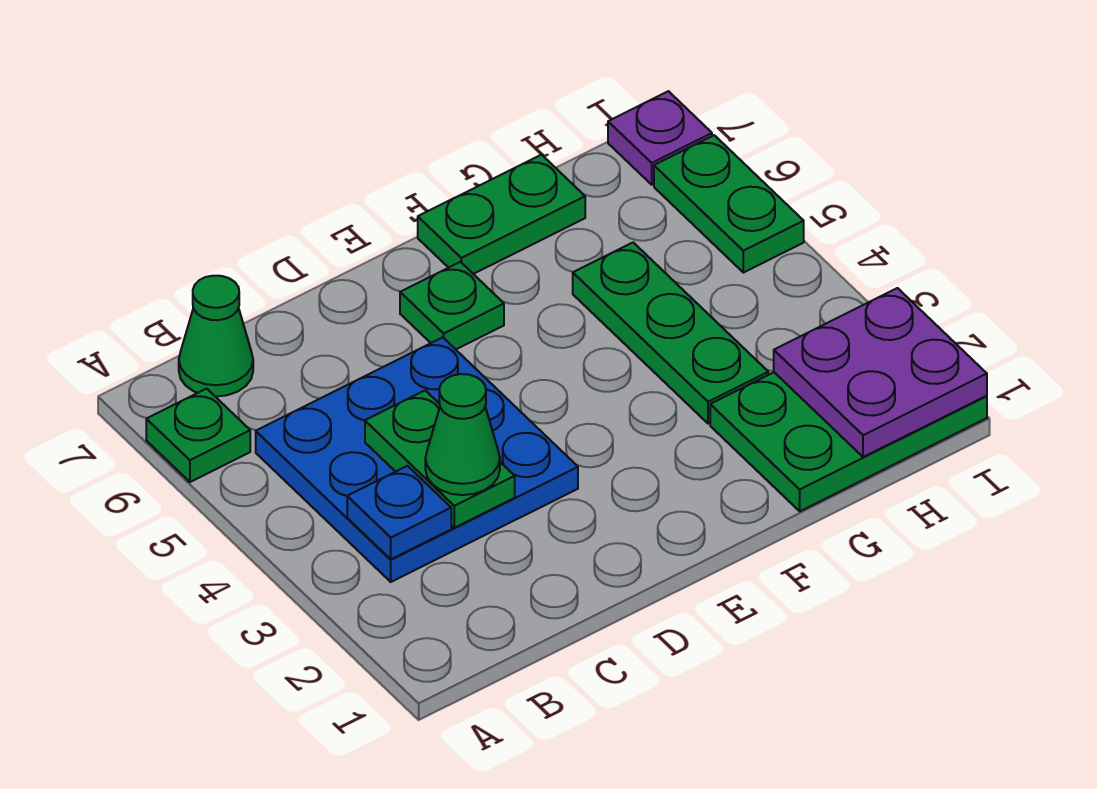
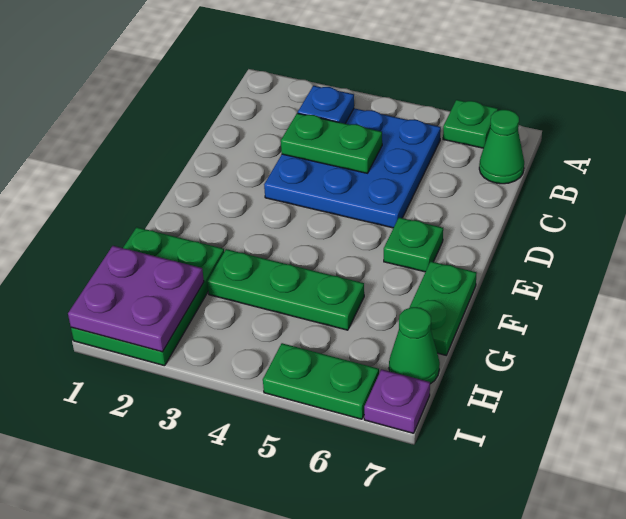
green 1x1 cone [425,374,500,495] -> green 1x1 cone moved to [389,307,440,384]

